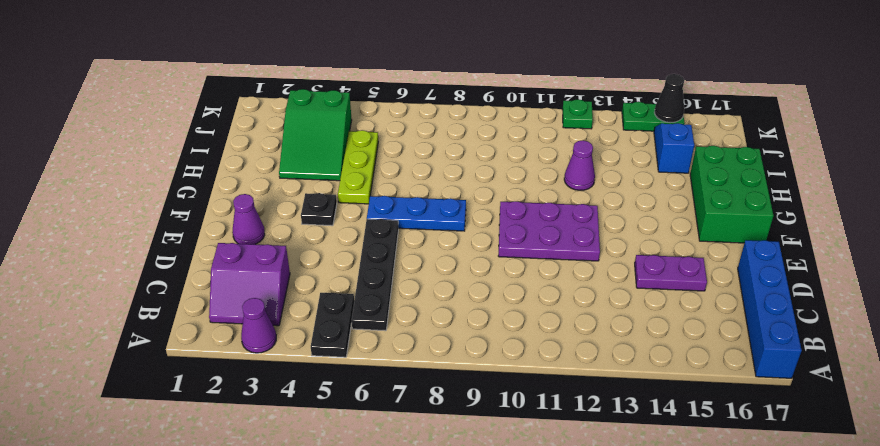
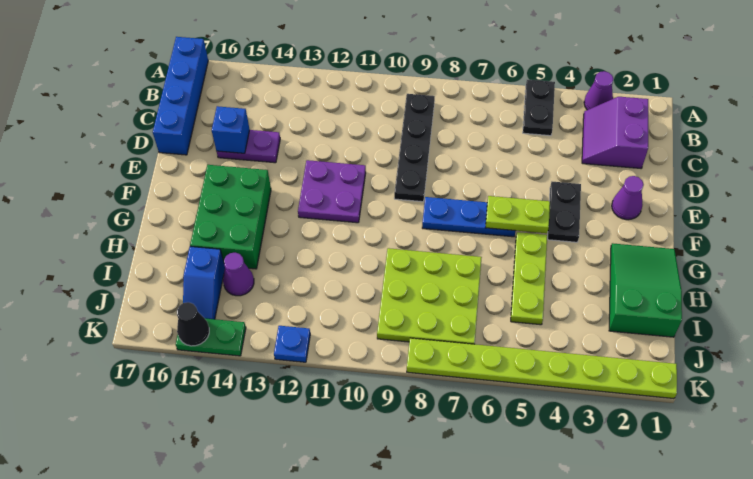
purple 2x2 slope [209,243,290,326] -> purple 2x2 slope turned to [582,97,648,168]
black 1x4 plate [352,219,398,331] -> black 1x4 plate moved to [394,94,435,202]
none -> blue 1x1 brick [212,106,250,153]
purple 2x3 plate [499,201,600,261] -> purple 2x2 plate [298,160,366,223]
black 1x1 plate [301,193,337,226] -> black 1x2 plate [548,182,581,242]
none -> lime 1x2 plate [485,196,550,233]
green 2x3 brick [690,146,773,243] -> green 2x3 brick moved to [190,165,271,269]
green 2x3 slope [279,89,352,181] -> green 2x3 slope moved to [609,243,682,337]
none -> lime 3x3 plate [377,248,482,344]
purple 1x1 cone [564,140,595,190] -> purple 1x1 cone moved to [223,253,254,296]
none -> lime 1x8 plate [407,338,677,399]
green 1x1 plate [562,99,593,129] -> blue 1x1 plate [274,326,310,362]

